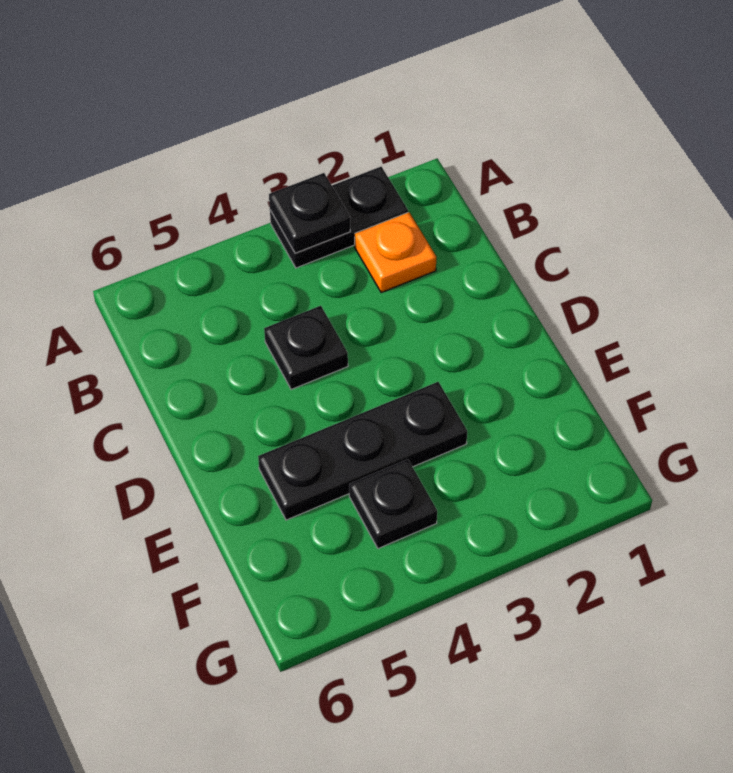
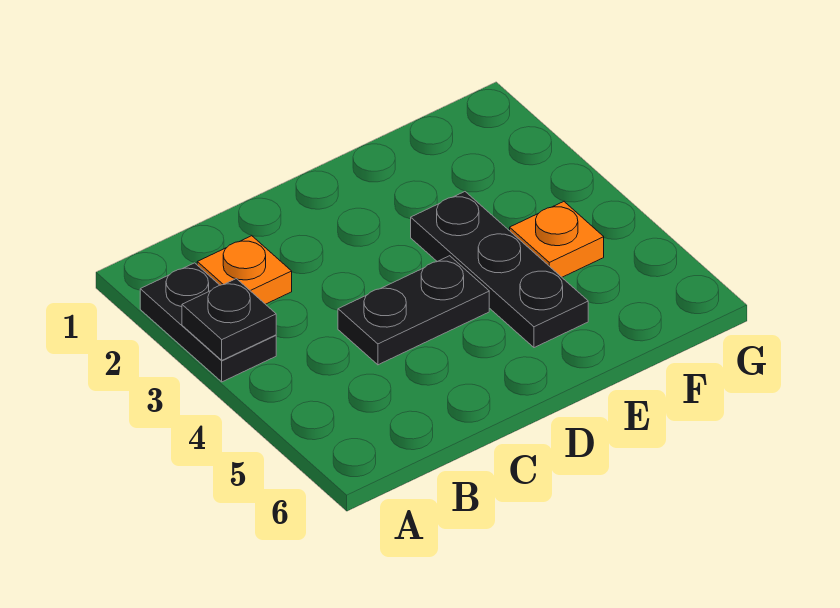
black 1x1 plate [264,306,348,390] -> black 1x2 plate [338,256,489,365]
black 1x1 plate [349,459,437,549] -> orange 1x1 plate [510,202,604,277]

